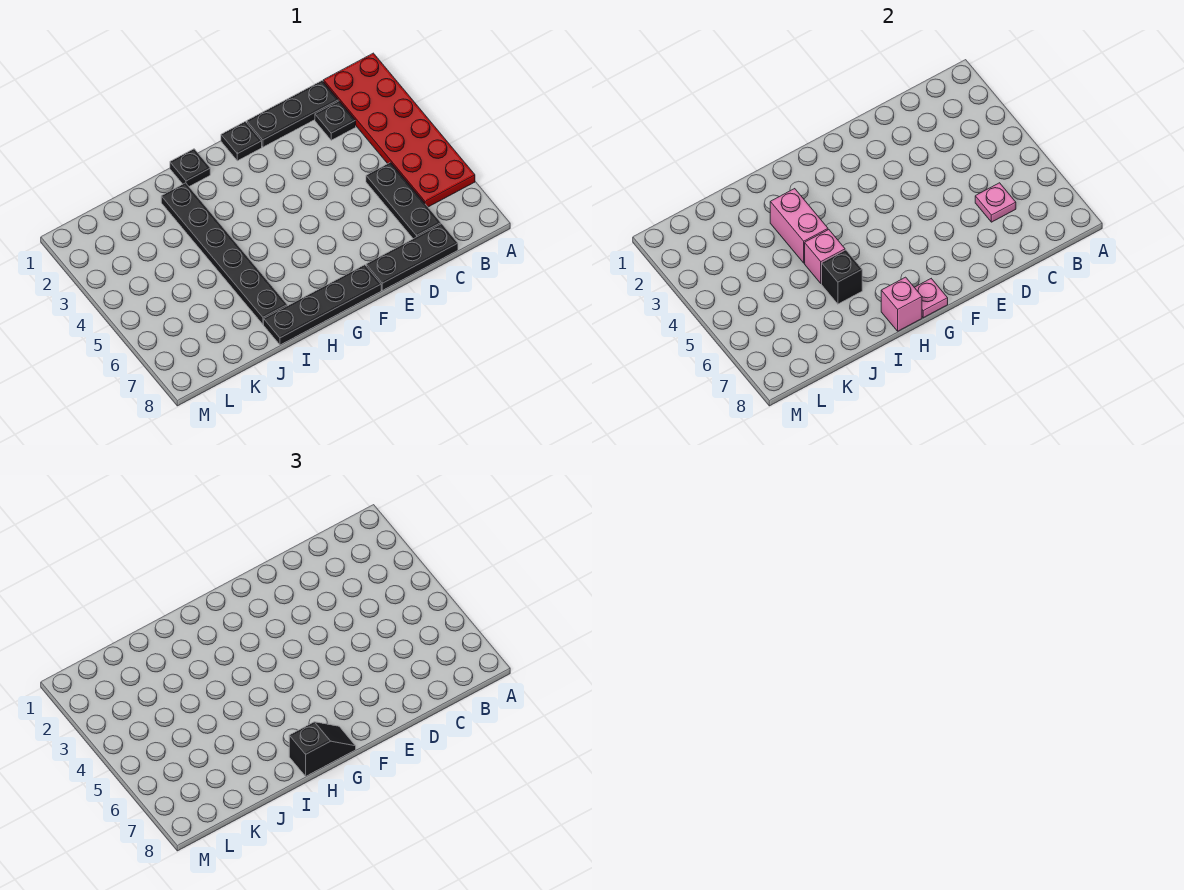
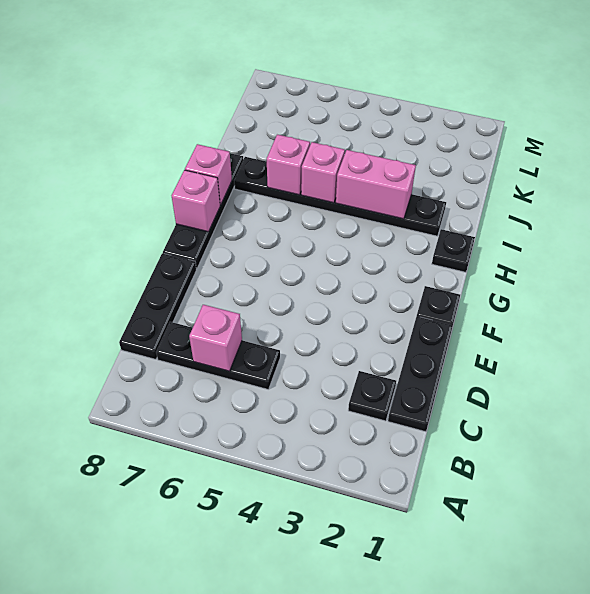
red 2x6 plate [323,53,475,207] -> none
pink 1x1 plate [975,183,1016,222] -> pink 1x1 brick [189,305,242,371]
pink 1x1 plate [914,279,948,318] -> pink 1x1 brick [172,170,220,232]
black 1x2 slope [289,722,356,776] -> none
black 1x1 brick [822,250,862,304] -> pink 1x1 brick [267,135,310,195]

